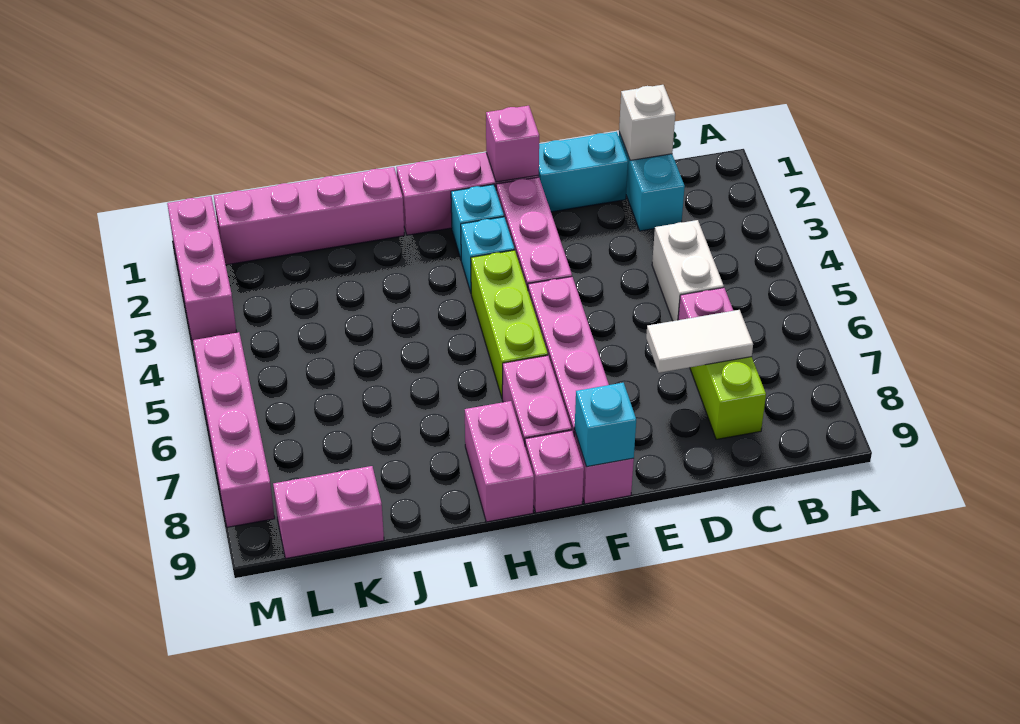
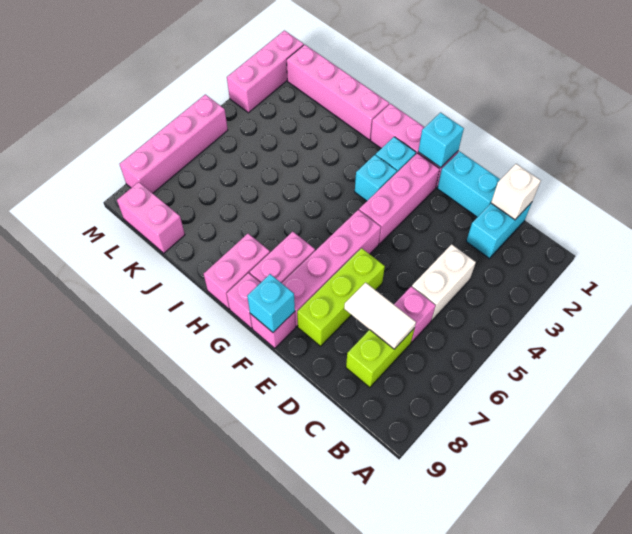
pink 1x1 brick [486,106,539,182] -> cyan 1x1 brick [418,113,464,168]
lime 1x3 brick [471,250,548,398] -> lime 1x3 brick moved to [297,248,385,346]

